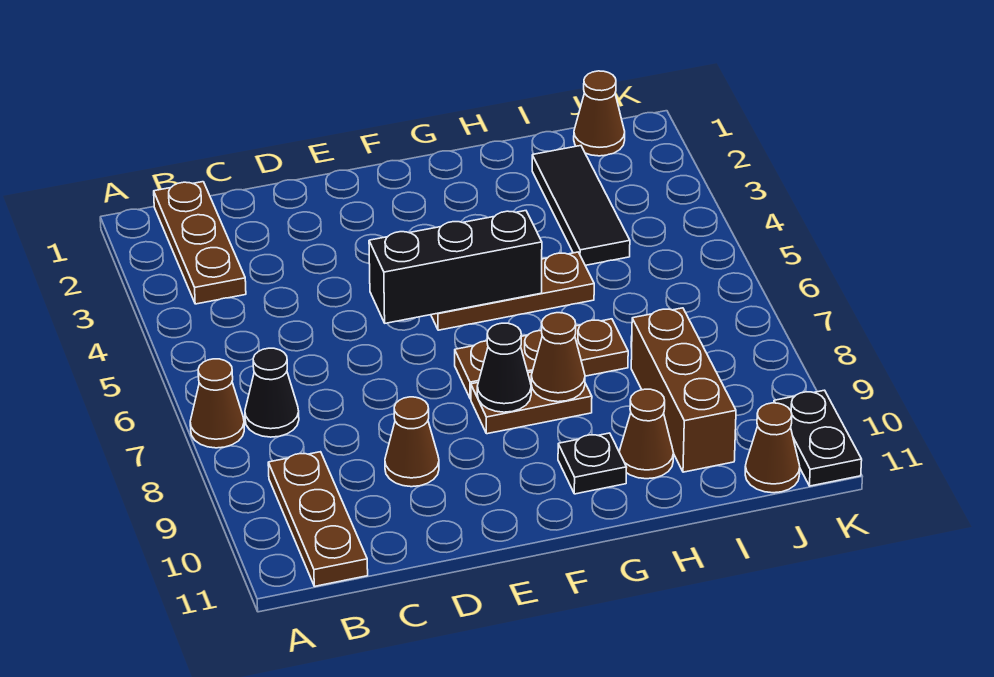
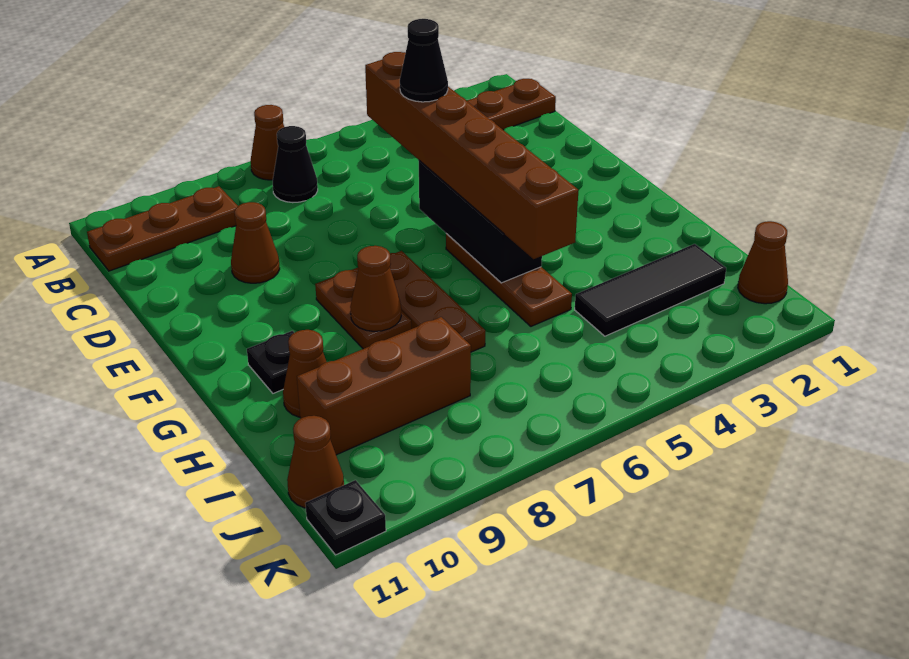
none -> brown 1x6 brick [365,52,578,259]
black 1x1 cone [477,323,531,412] -> black 1x1 cone moved to [400,19,448,102]
black 1x2 plate [774,390,862,486] -> black 1x1 plate [305,480,386,555]

